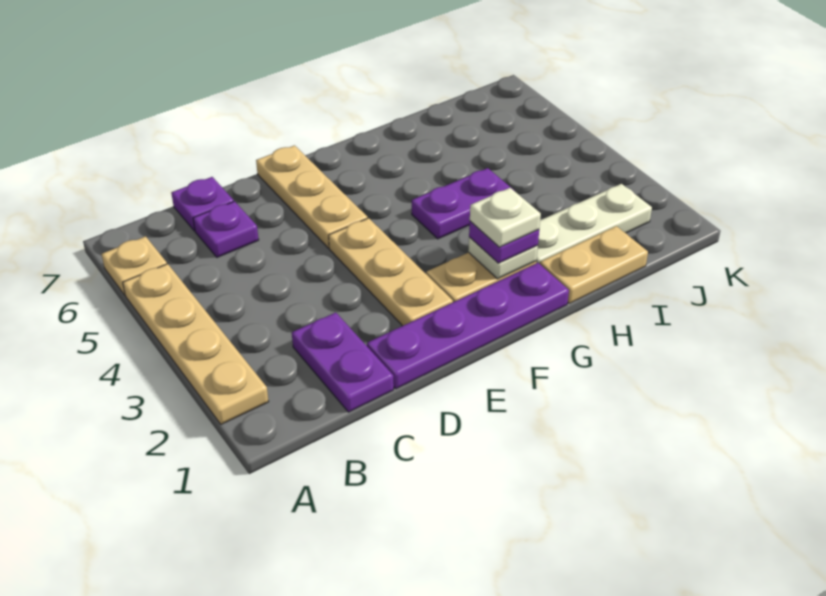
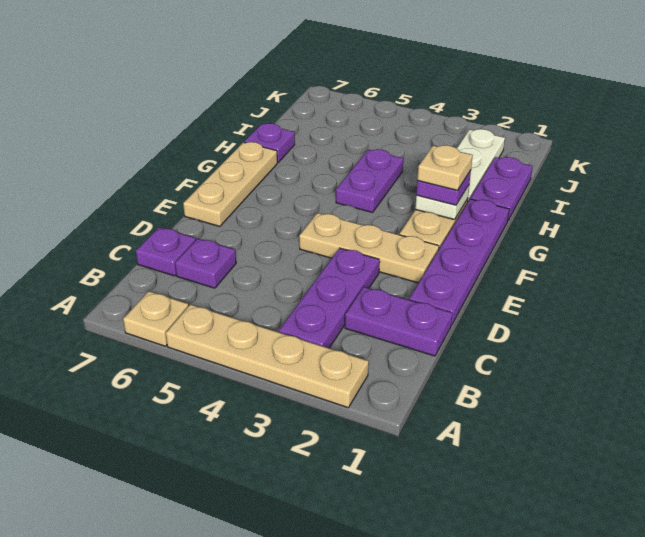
none -> purple 1x3 plate [279,248,380,348]
tan 1x3 plate [256,145,368,248] -> tan 1x3 plate turned to [183,142,277,226]
white 1x1 plate [470,188,541,247] -> tan 1x1 plate [417,145,473,190]
tan 1x2 plate [540,226,648,304] -> purple 1x2 plate [470,157,533,220]
none -> purple 1x1 plate [244,123,295,163]

